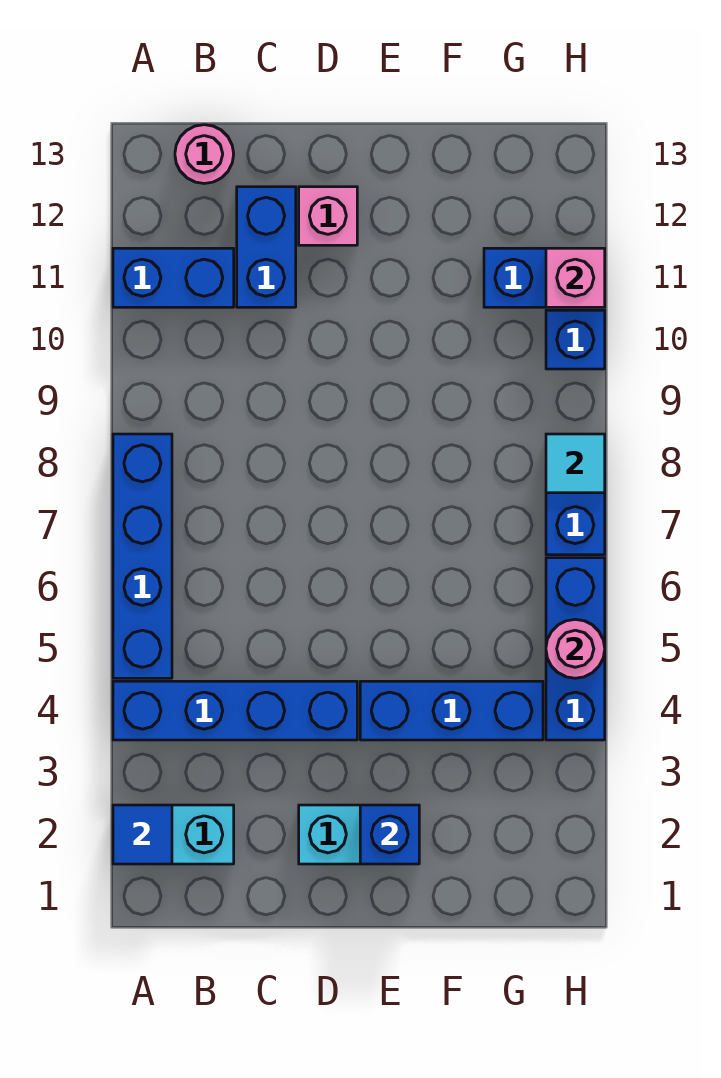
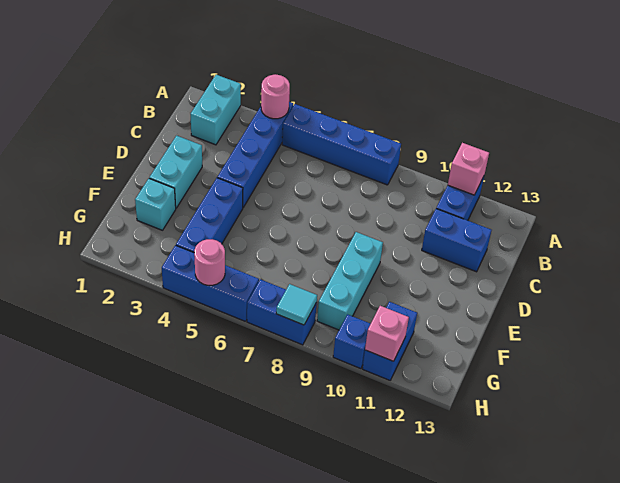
blue 1x1 tile [113,805,172,864] -> none
pink 1x1 round brick [175,125,234,184] -> pink 1x1 round brick moved to [261,74,290,119]
pink 1x1 brick [299,187,357,245] -> pink 1x1 brick moved to [448,143,489,195]
blue 1x1 brick [360,805,419,864] -> none
none -> cyan 1x3 brick [317,232,383,330]
none -> cyan 1x1 brick [135,179,176,230]

